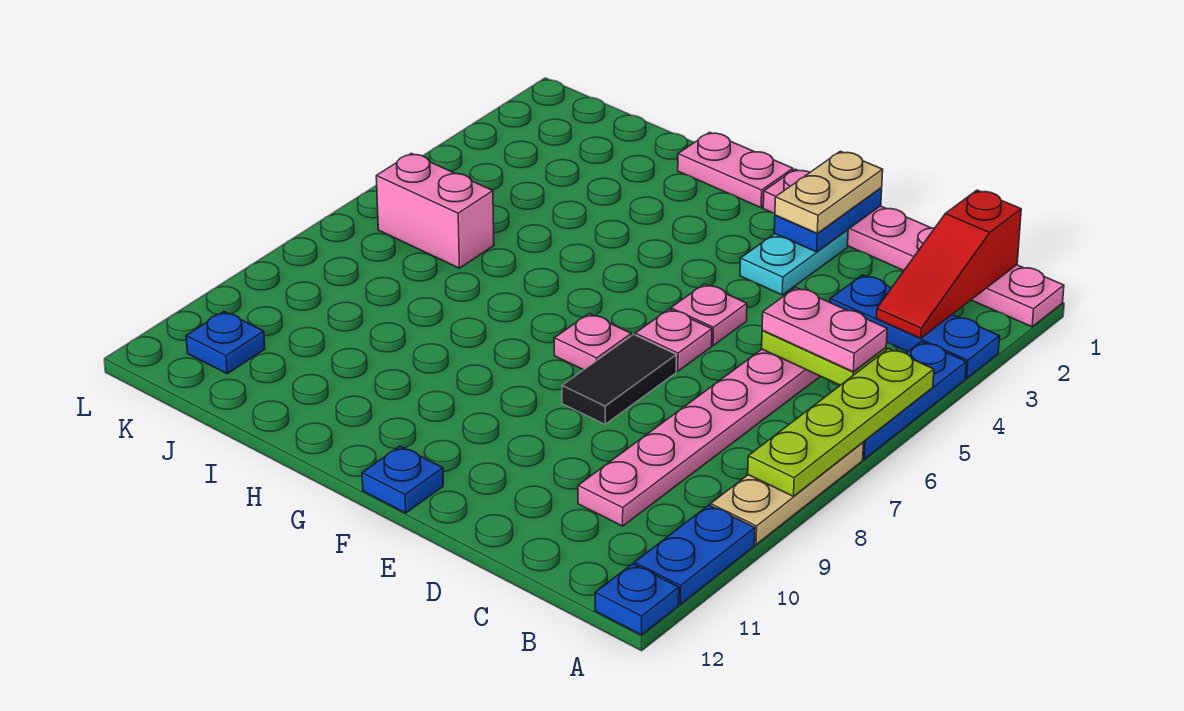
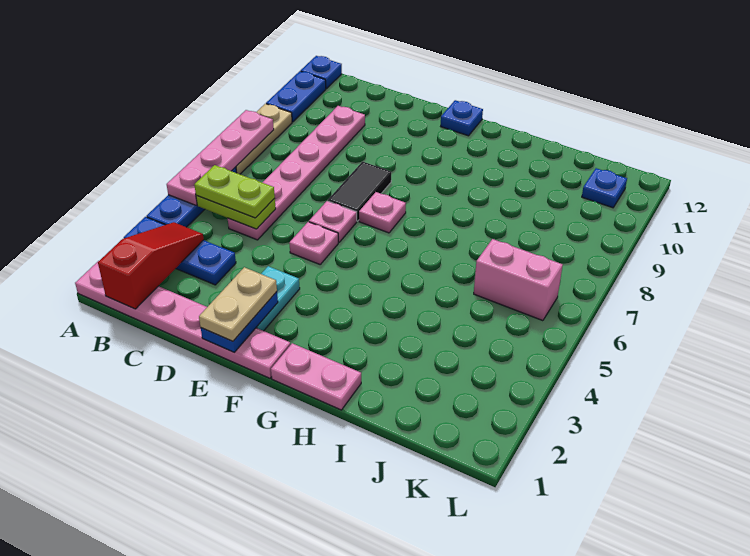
lime 1x4 plate [748,349,934,496] -> pink 1x4 plate [167,110,274,205]
pink 1x2 plate [762,288,887,372] -> lime 1x2 plate [194,165,275,218]

